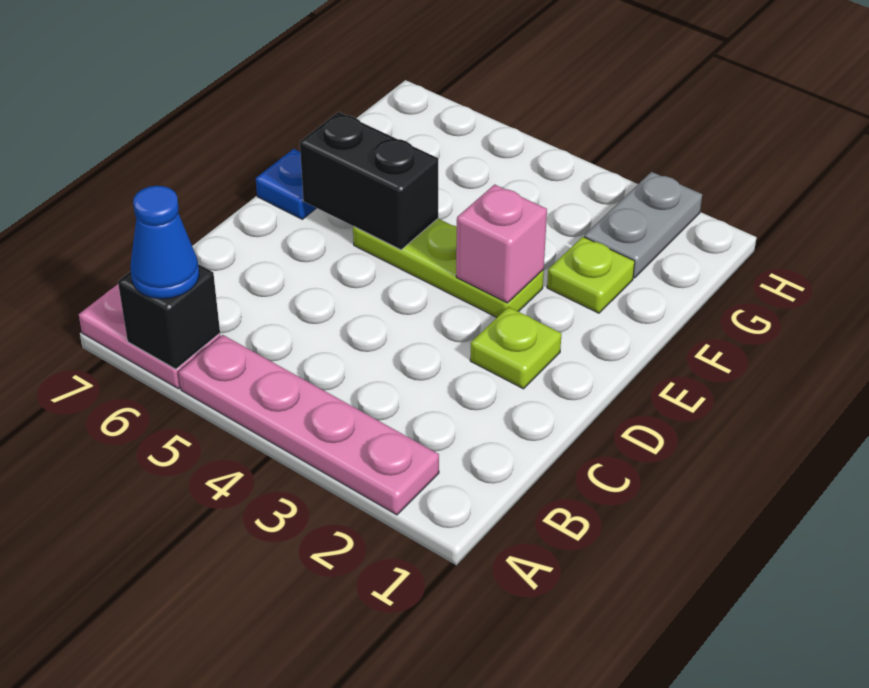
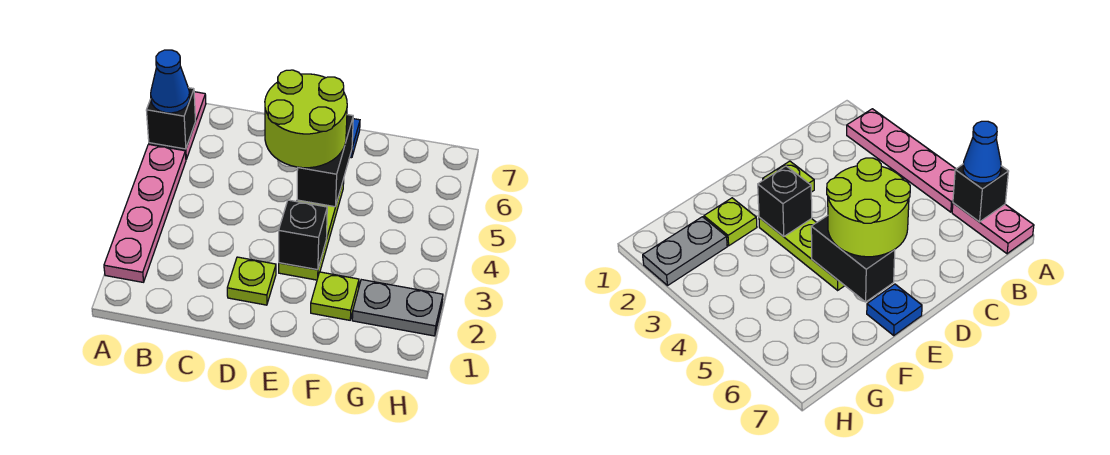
none -> lime 2x2 round brick [265,70,347,168]
pink 1x1 brick [456,184,547,303] -> black 1x1 brick [279,200,327,270]

